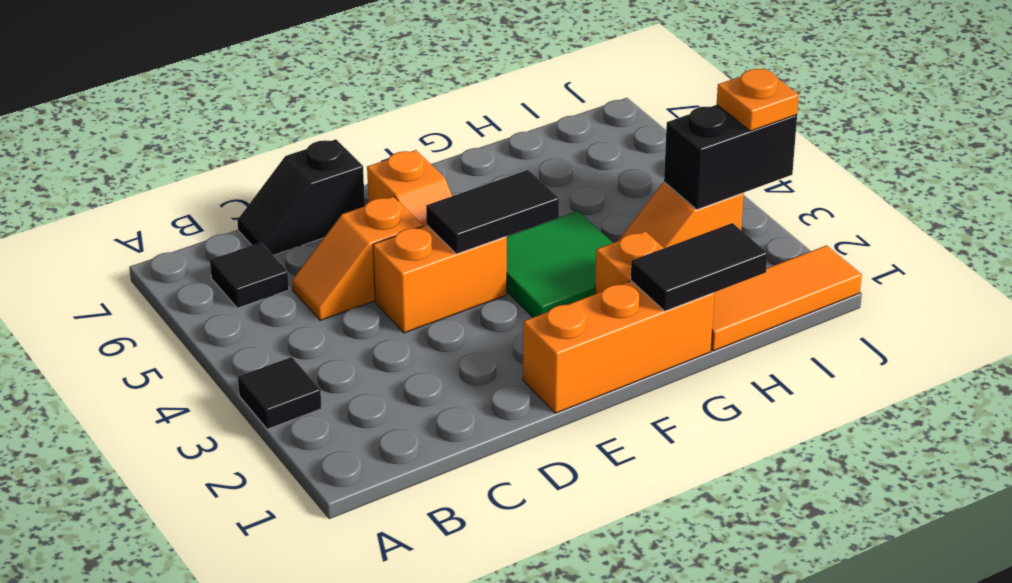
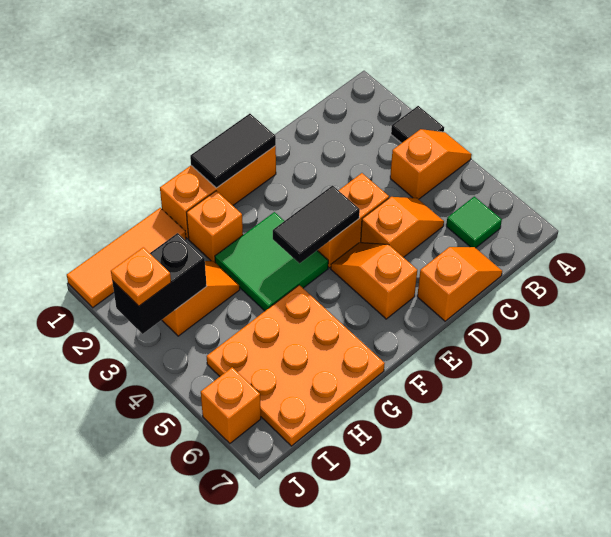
none -> orange 1x2 slope [390,129,472,199]
black 1x1 tile [210,242,289,308] -> green 1x1 tile [446,197,502,248]
black 1x2 slope [237,139,365,255] -> orange 1x2 slope [417,247,502,321]
black 1x2 tile [631,223,767,311] -> black 1x2 tile moved to [190,114,276,188]
none -> orange 3x3 plate [207,285,385,446]
none -> orange 1x1 brick [201,367,261,443]

